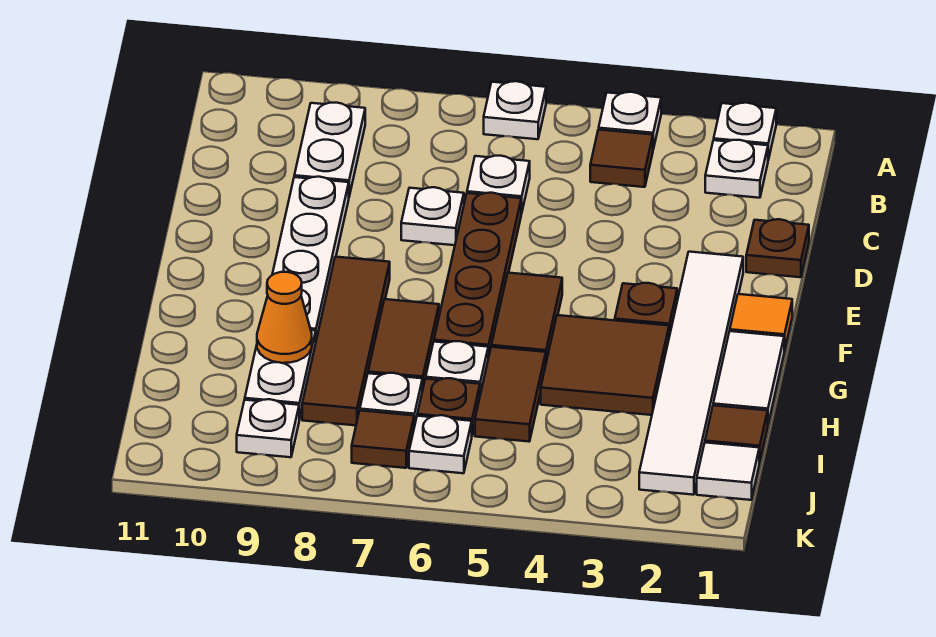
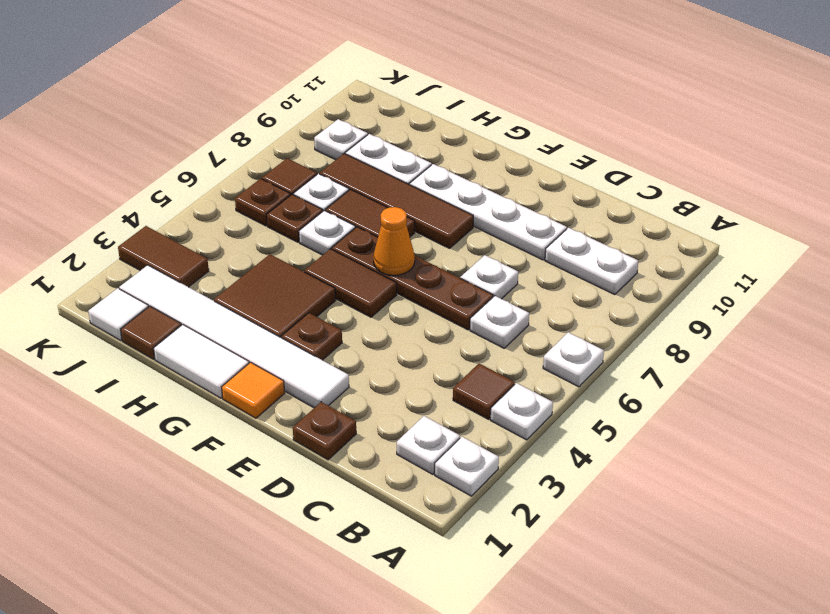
brown 1x2 tile [475,347,546,442] -> brown 1x2 tile moved to [118,226,209,287]
orange 1x1 cone [257,272,312,363] -> orange 1x1 cone moved to [373,207,415,275]
white 1x1 plate [409,415,472,473] -> brown 1x1 plate [235,179,291,226]

